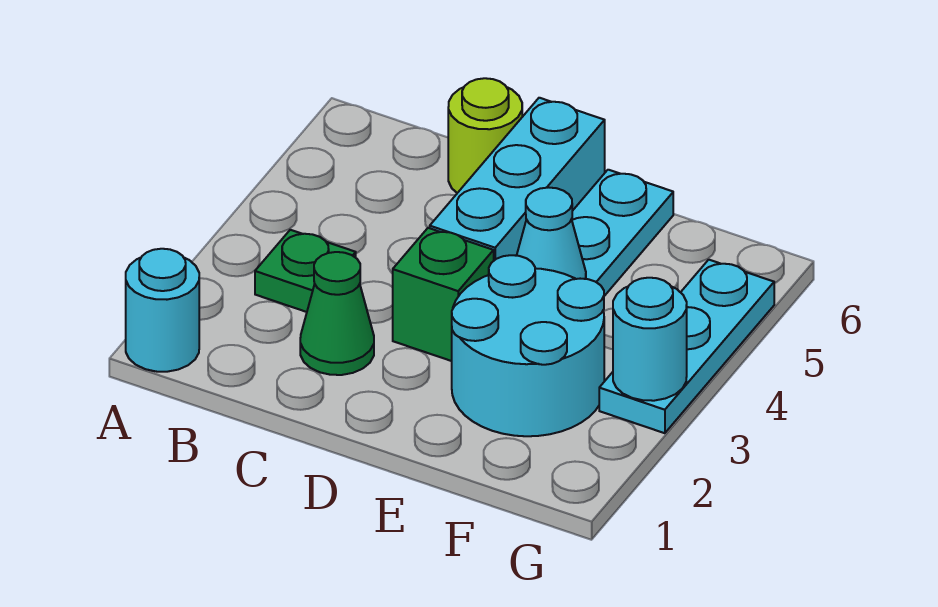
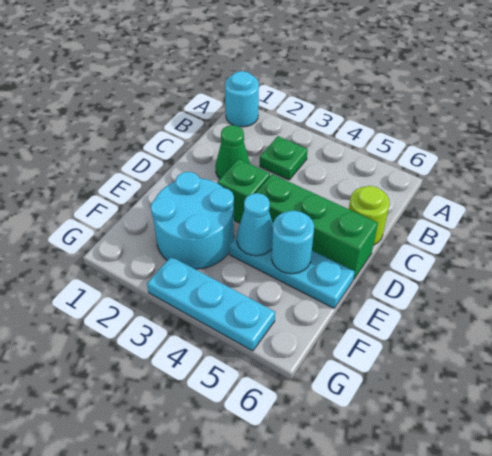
cyan 1x3 brick [430,98,605,260] -> green 1x3 brick [256,174,378,279]
cyan 1x1 round brick [613,278,687,401] -> cyan 1x1 round brick moved to [272,211,314,274]

